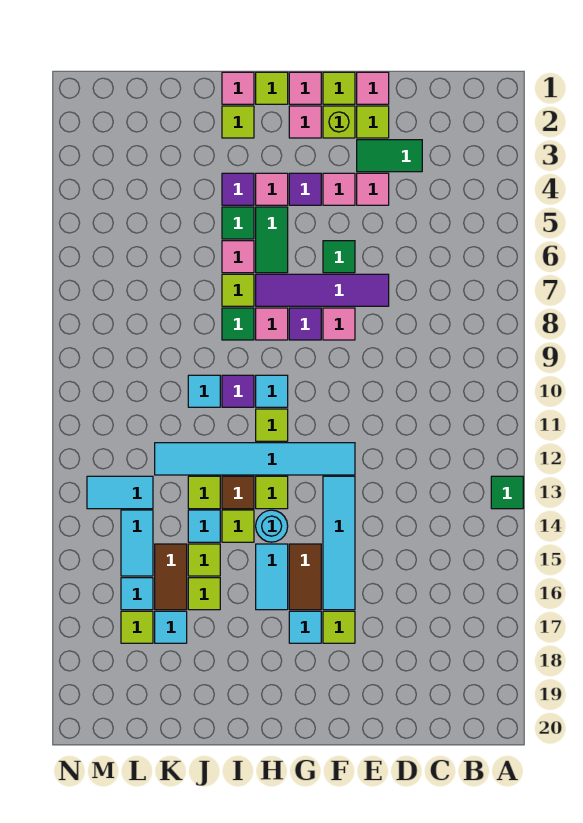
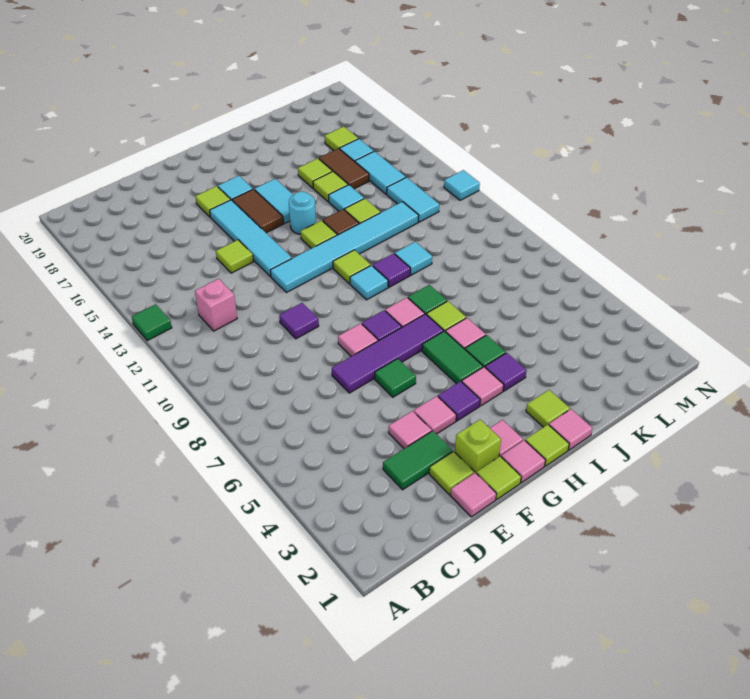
none -> pink 1x1 brick [195,279,237,331]
none -> purple 1x1 tile [279,303,319,339]
lime 1x1 tile [222,510,254,542] -> lime 1x1 tile moved to [216,240,254,273]
cyan 1x1 tile [155,611,187,643] -> cyan 1x1 tile moved to [444,170,480,200]
cyan 1x2 tile [87,476,153,509] -> cyan 1x2 tile turned to [387,177,439,222]

